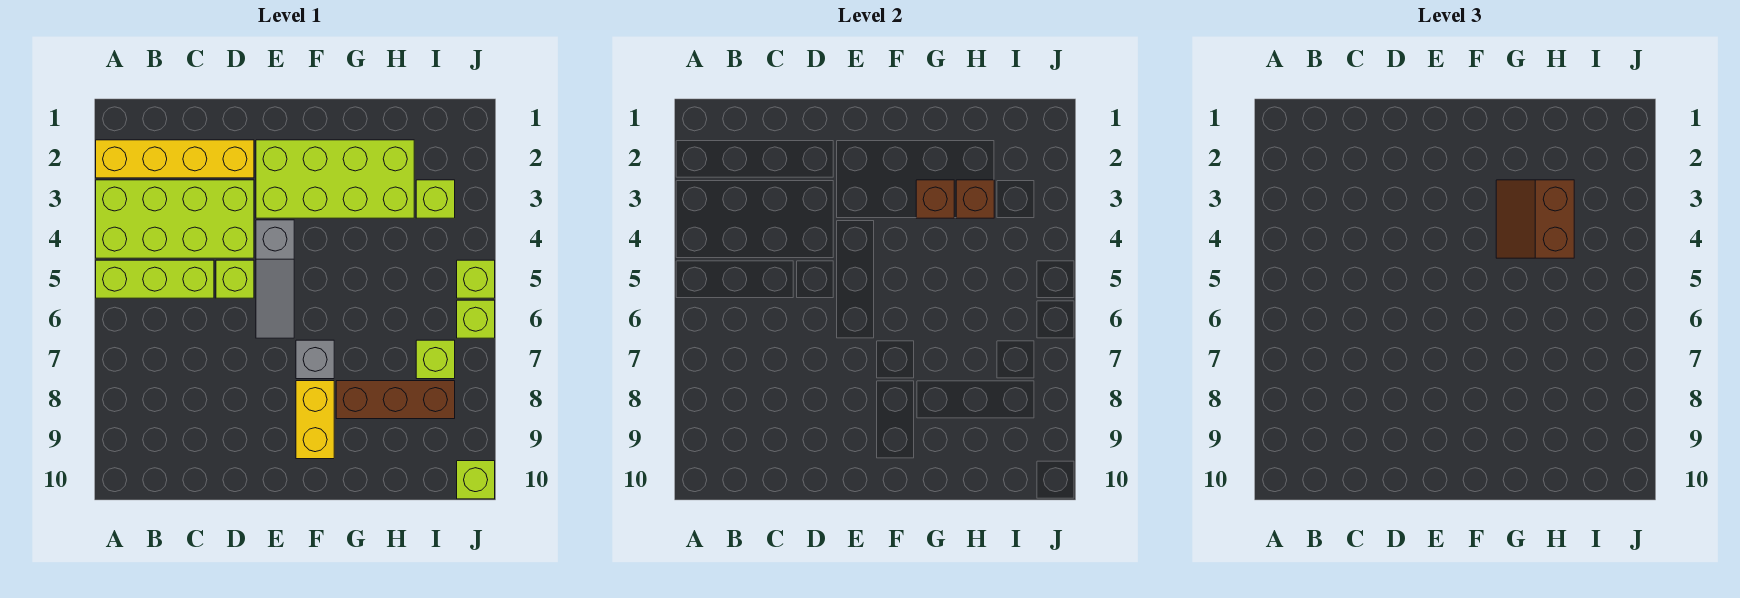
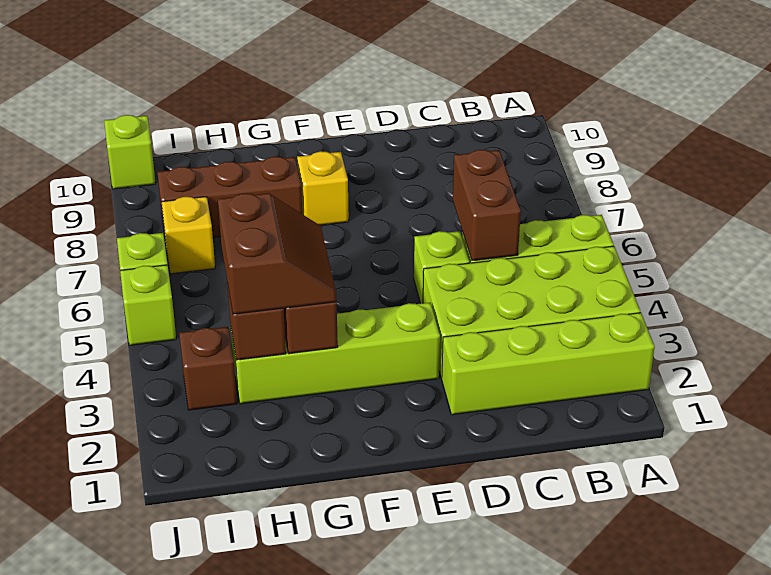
yellow 1x4 brick [96,140,254,178] -> lime 1x4 brick [442,313,655,415]
none -> brown 1x2 brick [453,150,521,261]
lime 2x4 brick [256,140,414,218] -> lime 1x4 brick [231,303,440,404]
grey 1x3 slope [256,220,294,338] -> none
grey 1x1 brick [296,340,334,379] -> none
yellow 1x2 brick [296,381,334,459] -> yellow 1x1 brick [297,151,349,225]
lime 1x1 brick [416,180,455,218] -> brown 1x1 brick [179,327,237,410]
lime 1x1 brick [416,340,455,379] -> yellow 1x1 brick [162,197,215,274]

